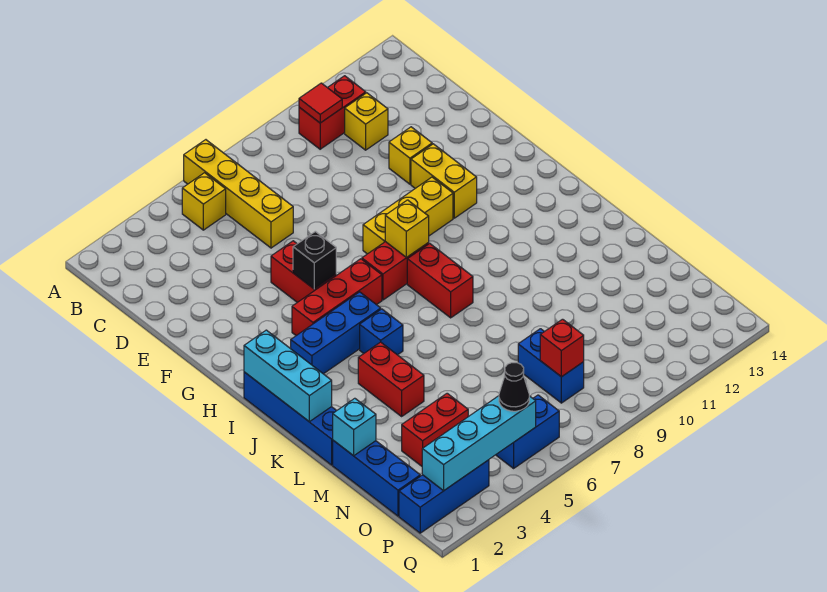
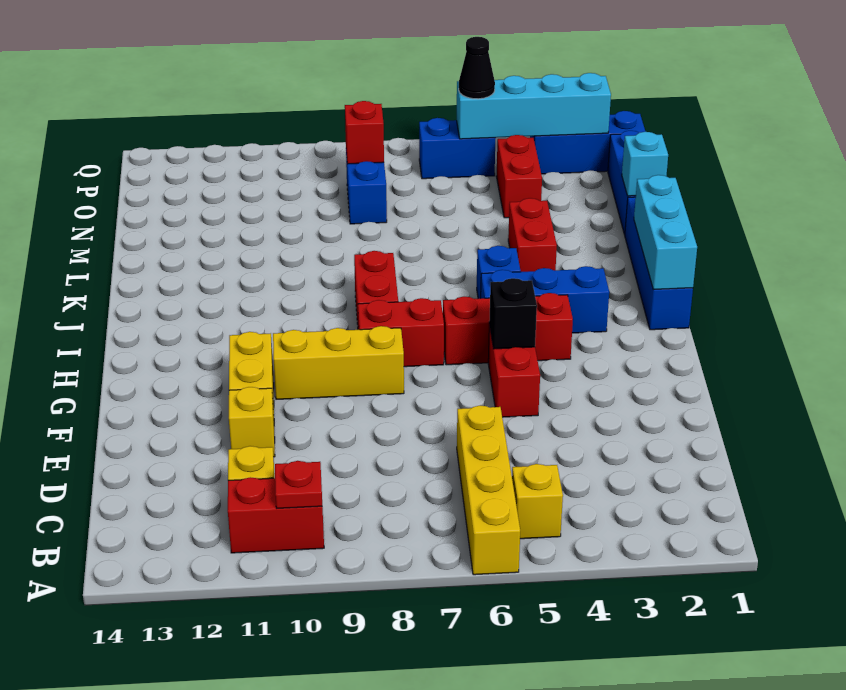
red 1x1 tile [299,83,342,123] -> red 1x1 plate [275,461,322,508]
yellow 1x1 brick [385,200,429,257] -> none
red 1x2 brick [402,393,468,466] -> red 1x2 brick turned to [496,135,542,218]

